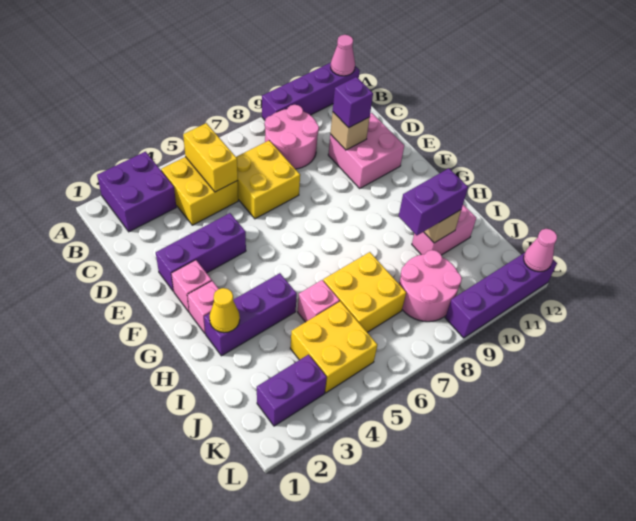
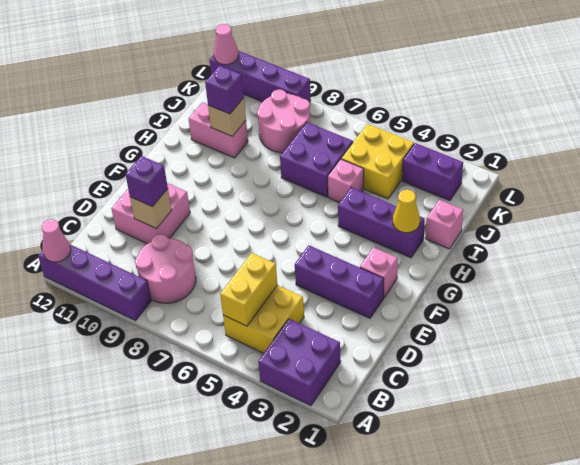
yellow 2x2 brick [236,141,300,219] -> none
pink 1x1 brick [187,281,219,334] -> pink 1x1 brick moved to [426,200,463,249]
yellow 2x2 brick [323,252,406,332] -> purple 2x2 brick [280,122,353,197]
purple 1x2 brick [399,168,468,235] -> purple 1x1 brick [205,66,244,114]

